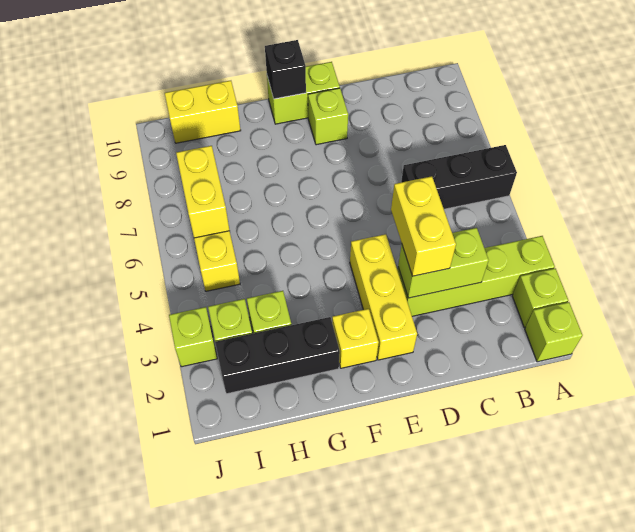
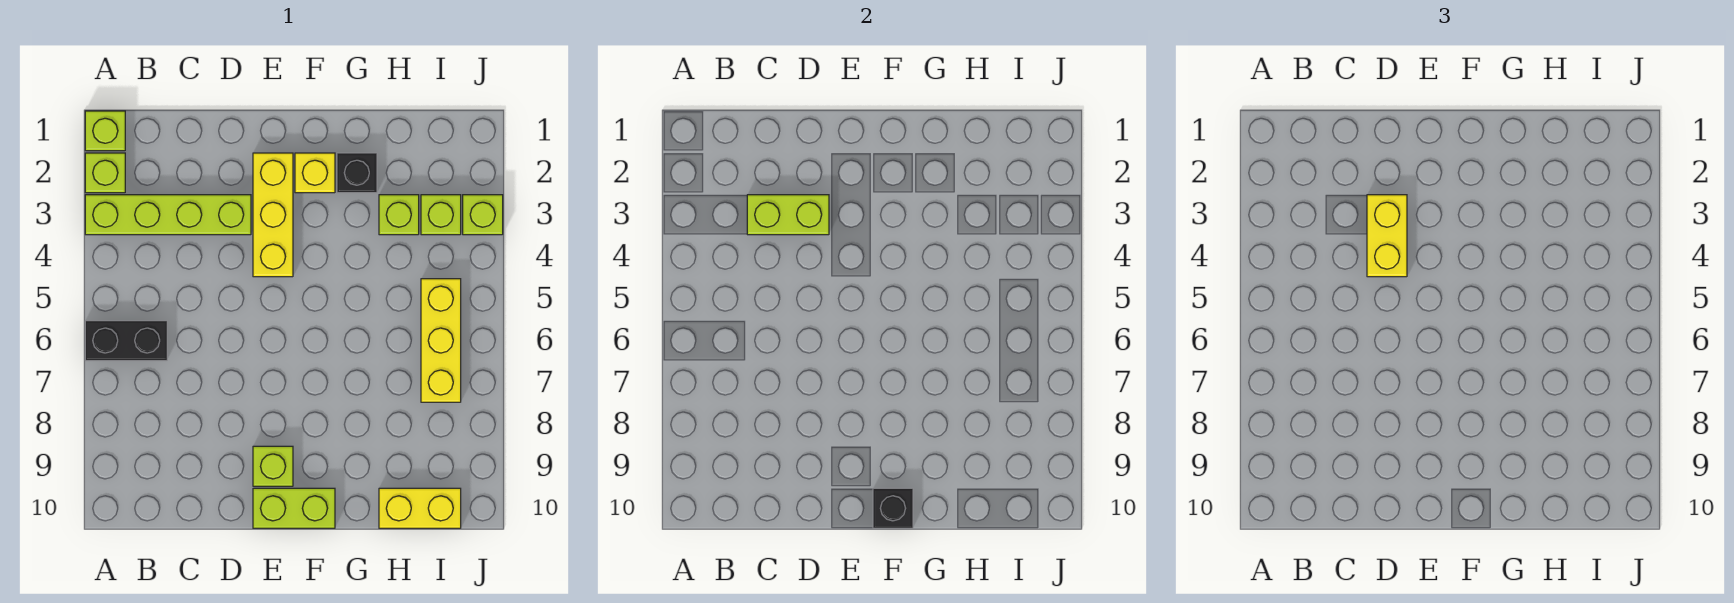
black 1x3 brick [401,145,517,209] -> black 1x2 brick [85,321,167,361]
black 1x3 brick [215,317,340,394] -> black 1x1 brick [337,153,377,193]
yellow 1x2 brick [176,146,230,238] -> none

